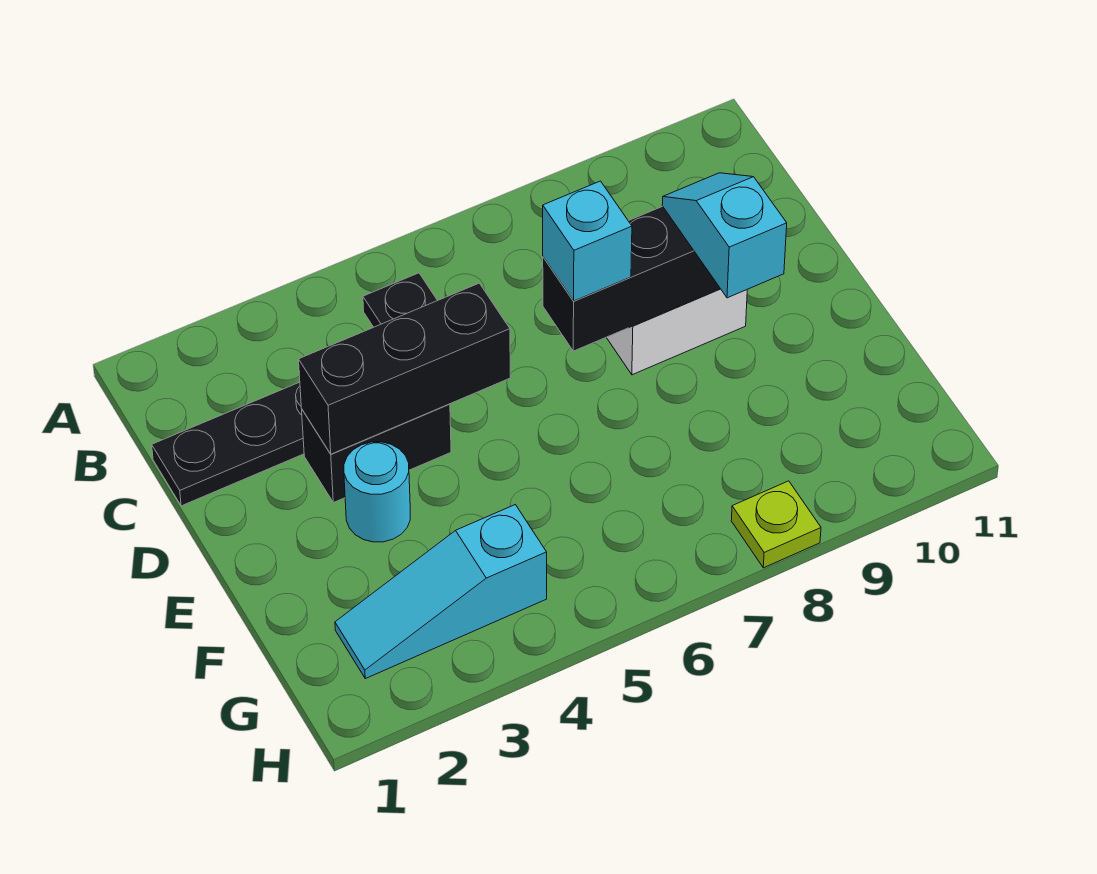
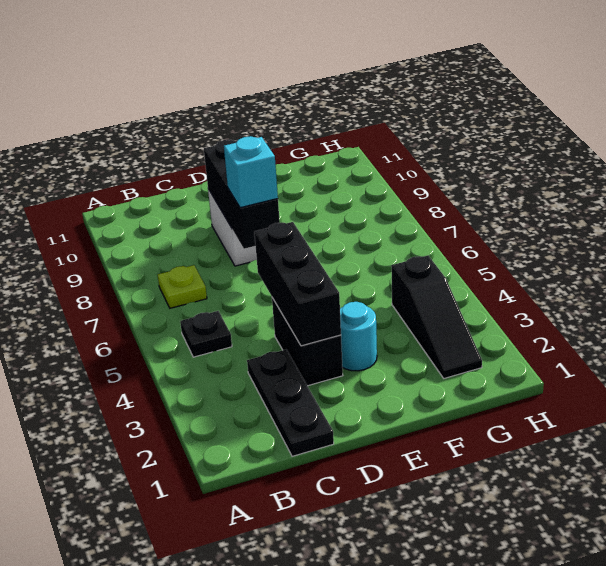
cyan 1x2 slope [662,173,787,298] -> none
cyan 1x3 slope [335,505,547,679] -> black 1x3 slope [391,256,482,378]
lime 1x1 plate [731,481,821,568] -> lime 1x1 plate moved to [158,265,207,308]

